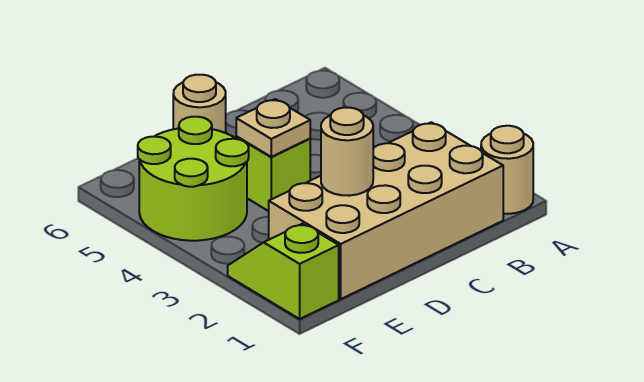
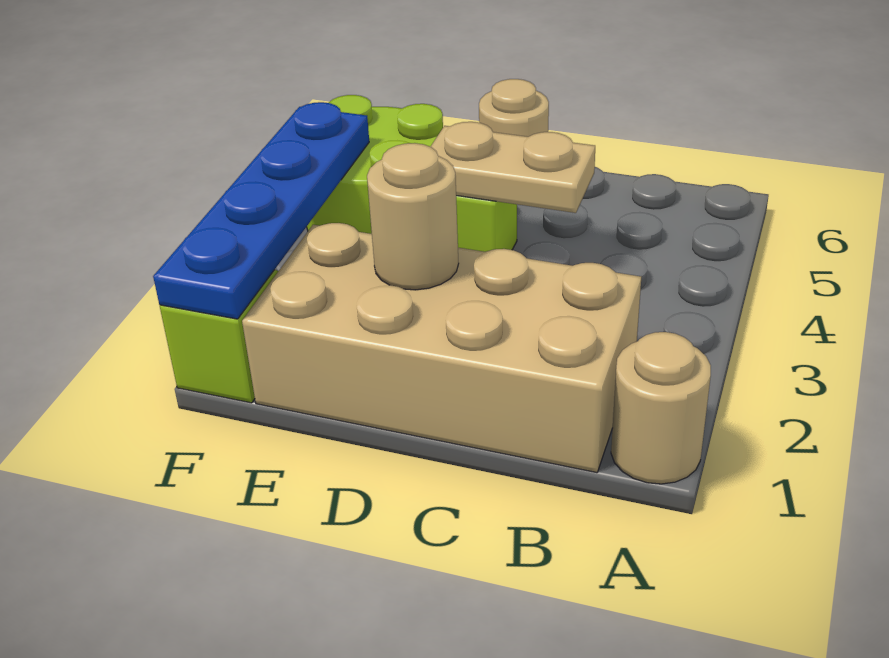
tan 1x1 plate [236,99,310,157] -> tan 1x2 plate [431,122,595,213]
none -> blue 1x4 plate [153,102,369,319]

